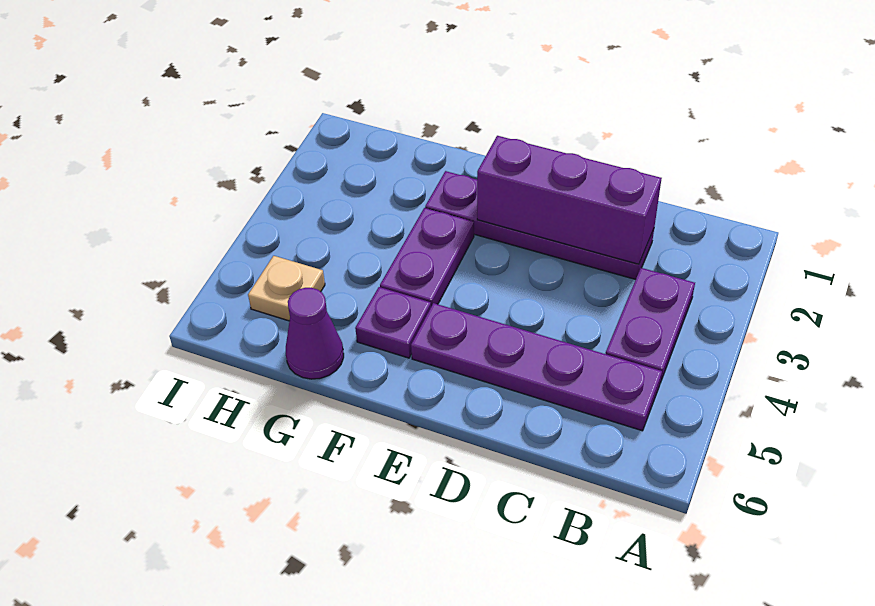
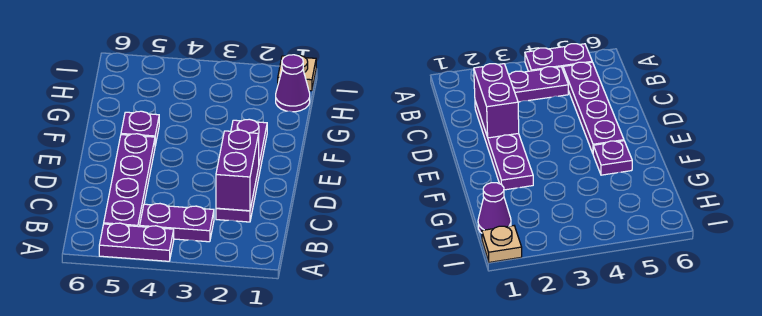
purple 1x3 brick [477,136,662,264] -> purple 1x2 brick [216,130,259,211]
purple 1x2 plate [380,208,474,306] -> purple 1x2 plate moved to [99,223,174,261]
purple 1x1 cone [286,288,344,379] -> purple 1x1 cone moved to [276,55,310,112]
tan 1x1 plate [248,256,325,321] -> tan 1x1 plate moved to [278,55,316,91]

